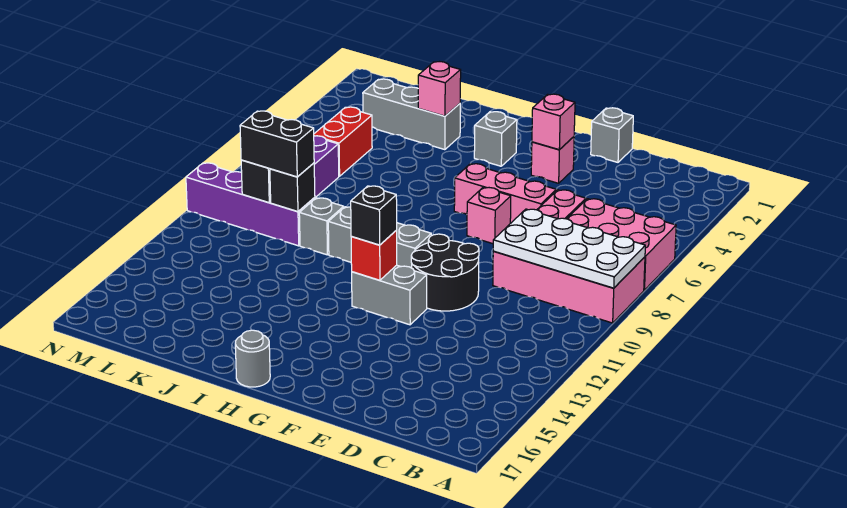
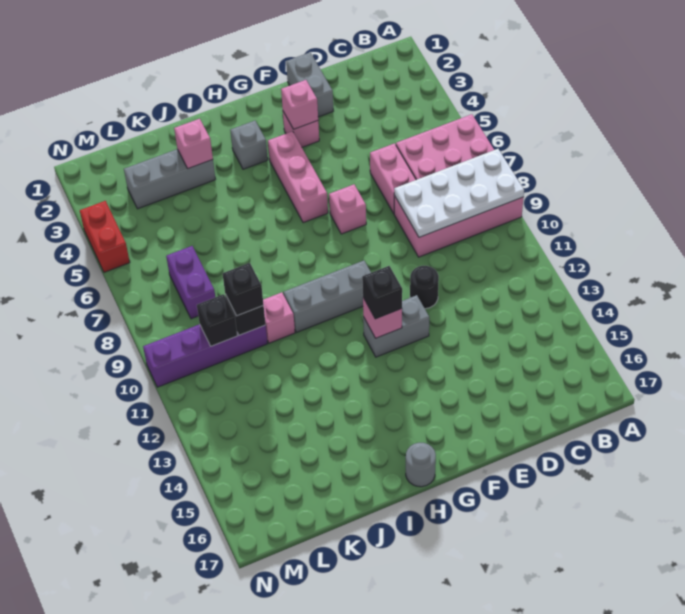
grey 1x1 brick [591,108,633,162] -> grey 1x2 brick [286,52,333,117]
pink 1x3 brick [454,164,556,223] -> pink 1x3 brick turned to [268,131,328,223]
black 2x2 round brick [411,234,479,311] -> black 1x1 round brick [410,266,439,309]
red 1x1 brick [351,230,397,280] -> pink 1x1 brick [363,298,402,338]
grey 1x1 brick [299,198,344,255] -> pink 1x1 brick [263,292,295,343]
black 1x2 brick [240,111,314,177] -> black 1x1 brick [222,263,264,316]
red 1x2 brick [314,107,372,176] -> red 1x2 brick moved to [80,201,130,272]

